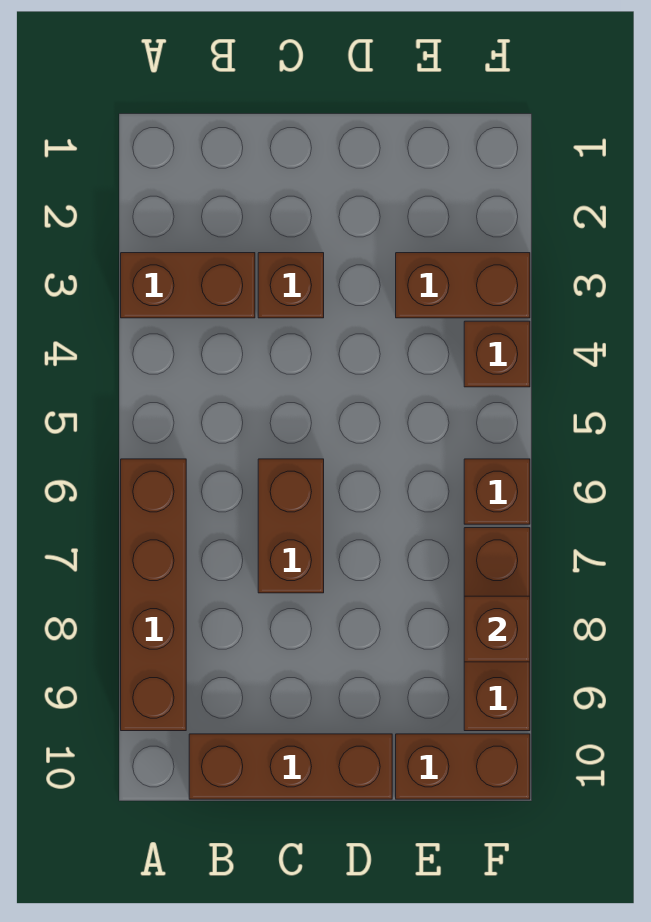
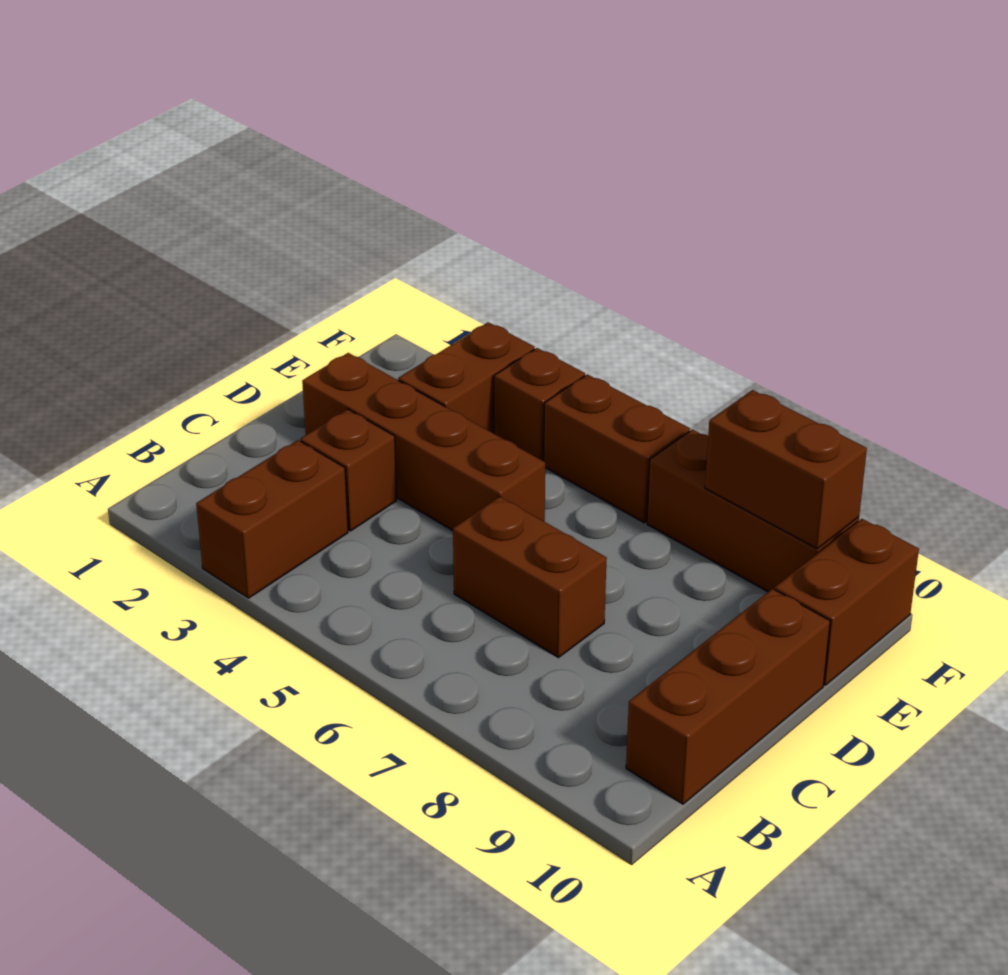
brown 1x4 brick [121,459,186,731] -> brown 1x4 brick moved to [302,353,545,531]
brown 1x1 brick [464,459,530,524] -> brown 1x2 brick [544,374,690,523]
brown 1x1 brick [464,596,530,662] -> brown 1x2 brick [705,390,867,549]

